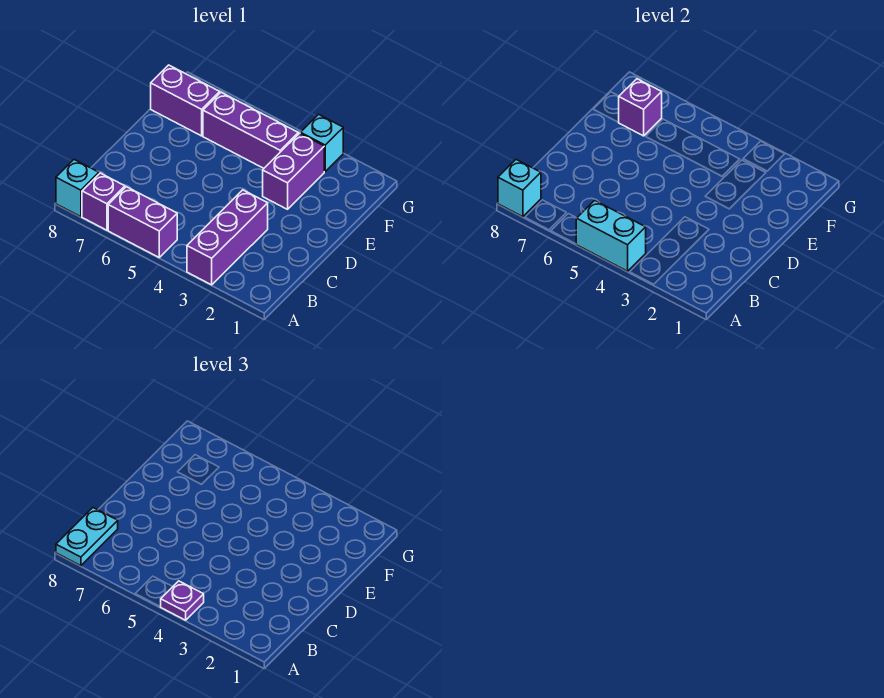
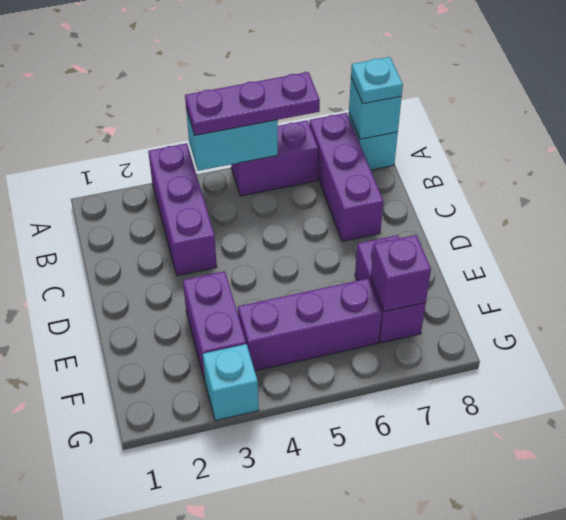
purple 1x1 plate [161,581,204,620] -> purple 1x3 plate [185,72,320,135]
purple 1x1 brick [82,173,125,230] -> purple 1x3 brick [309,113,384,241]
cyan 1x2 plate [56,508,118,566] -> cyan 1x1 plate [351,57,403,103]
purple 1x2 brick [151,65,220,136] -> purple 1x2 brick turned to [355,235,426,343]

